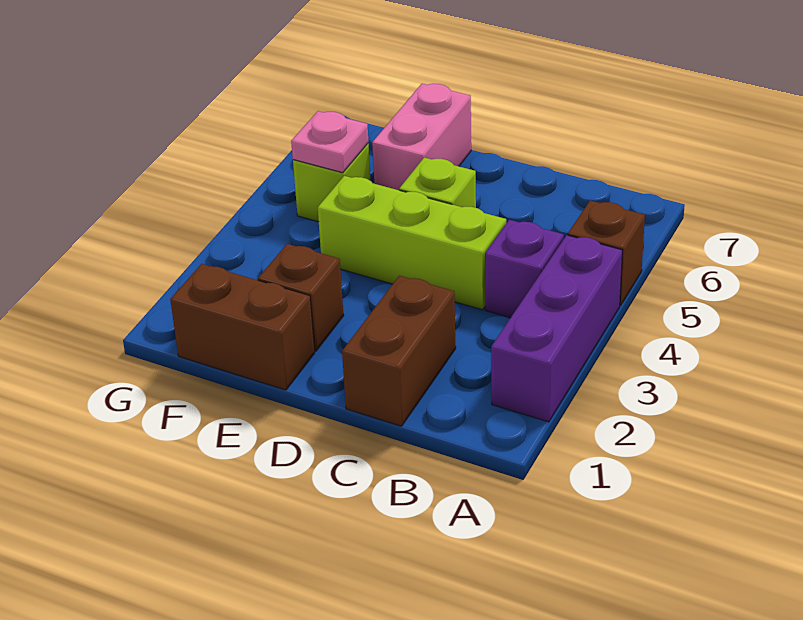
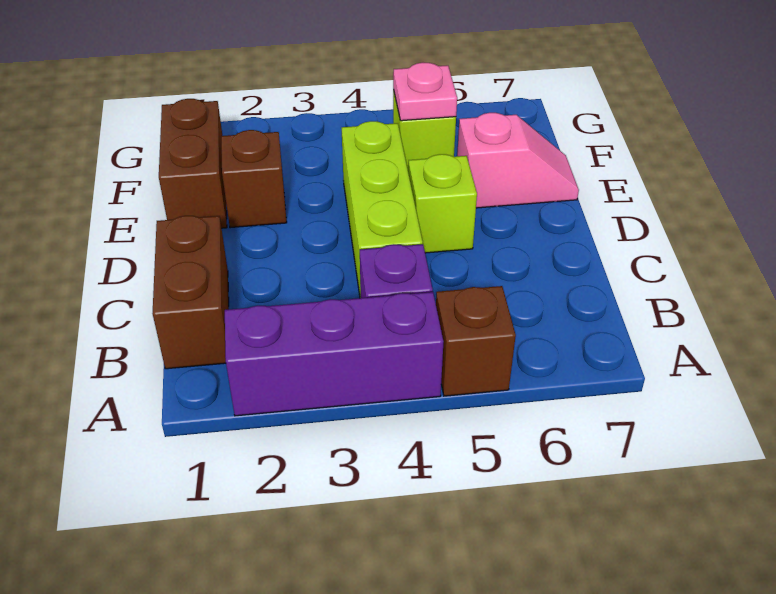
brown 1x2 brick [342,276,456,426] -> brown 1x2 brick turned to [152,216,229,369]
pink 1x2 brick [372,84,471,190] -> pink 1x2 slope [457,113,579,208]

